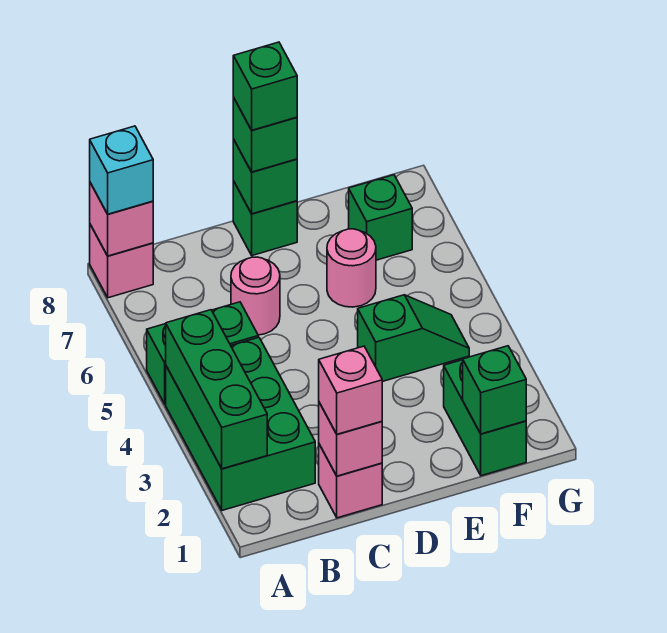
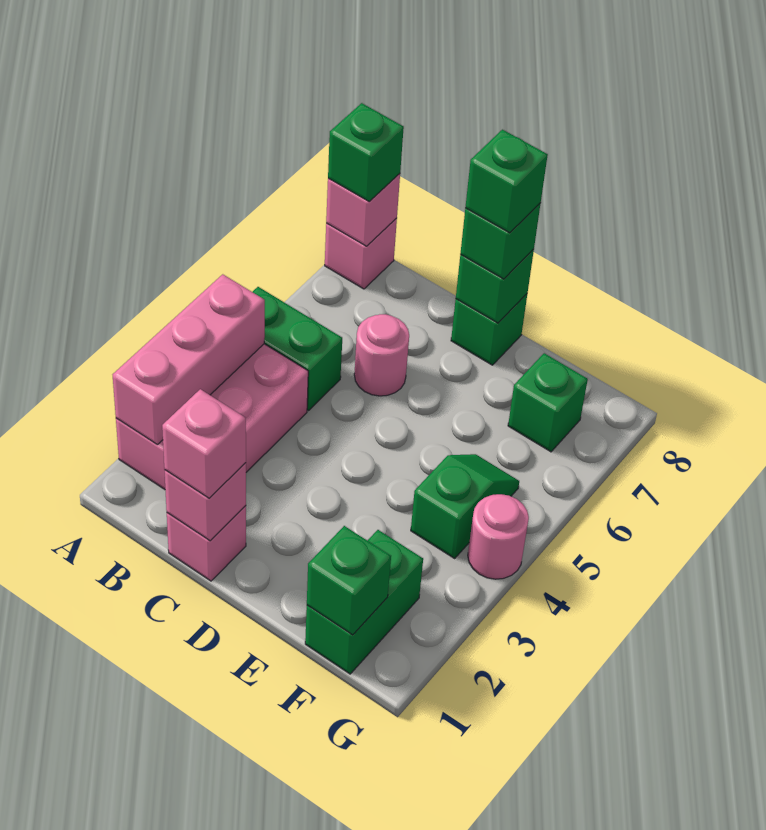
green 2x3 brick [166,337,315,510] -> pink 2x3 brick [116,344,308,489]
green 1x3 brick [166,310,267,469] -> pink 1x3 brick [113,274,265,445]
cyan 1x1 brick [90,126,153,214] -> green 1x1 brick [328,103,404,202]
green 1x2 slope [358,295,469,382] -> green 1x2 slope turned to [411,454,519,558]
pink 1x1 round brick [327,229,376,307] -> pink 1x1 round brick moved to [468,494,529,579]

